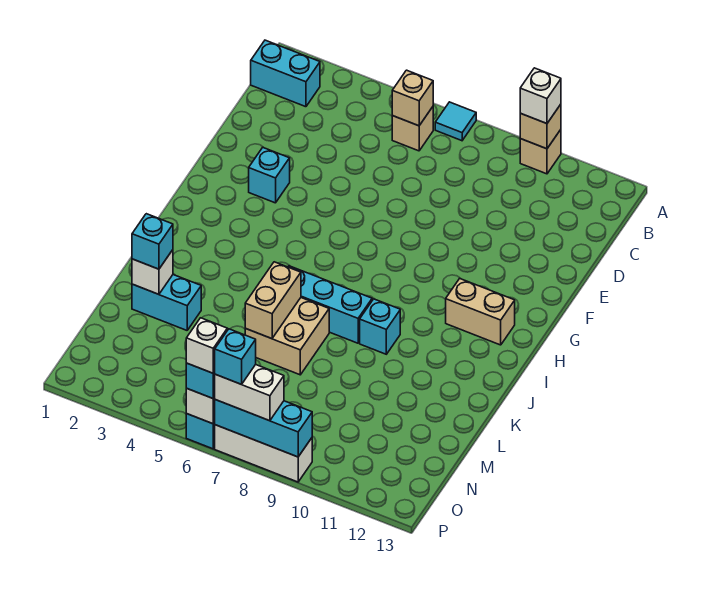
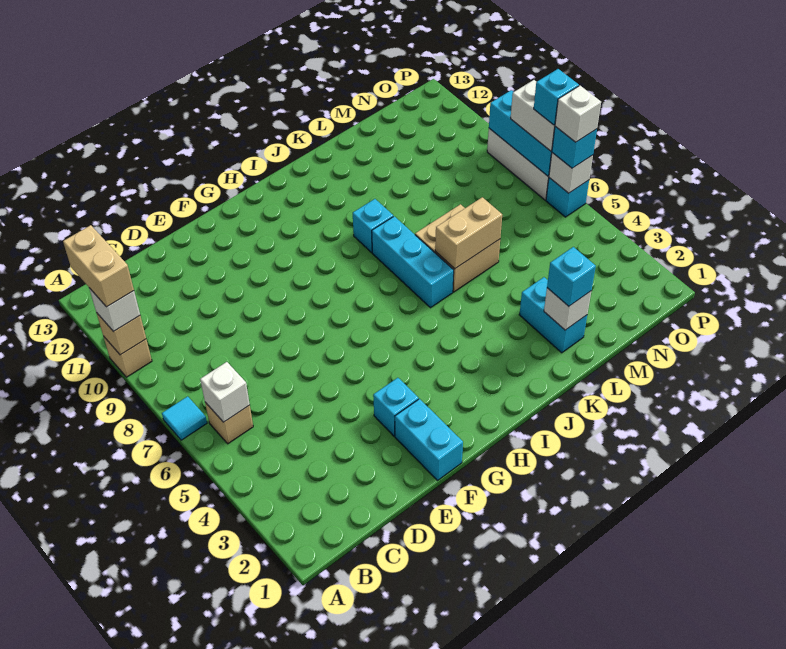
cyan 1x2 brick [251,40,320,107] -> cyan 1x2 brick moved to [395,399,463,480]
tan 1x1 brick [392,70,433,126] -> white 1x1 brick [200,362,250,422]
tan 1x2 brick [446,279,515,345] -> tan 1x2 brick moved to [63,225,134,307]

